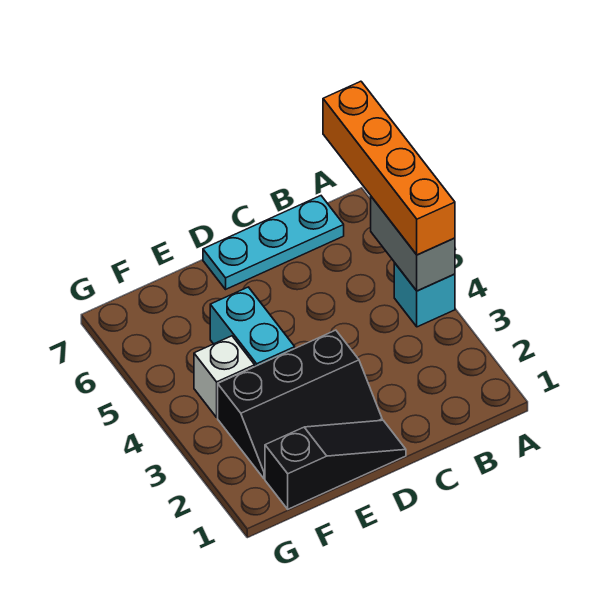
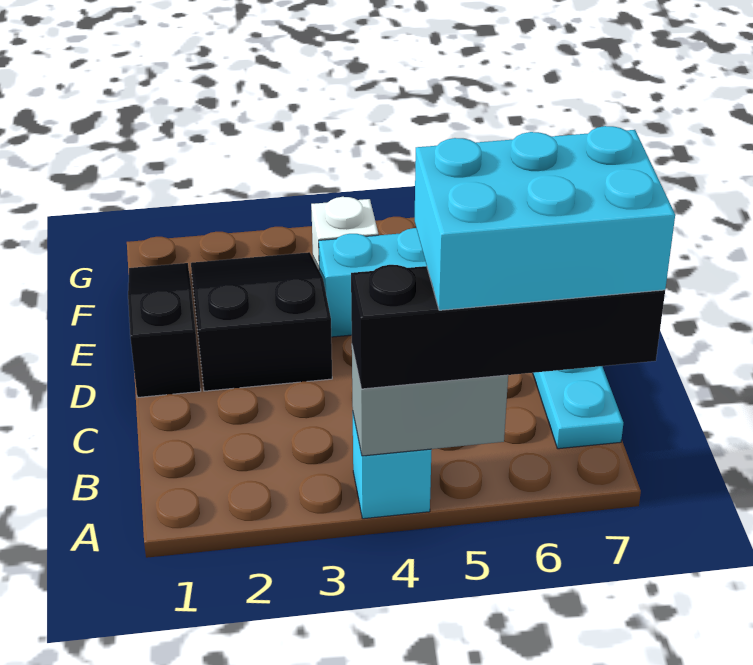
orange 1x4 brick [323,81,455,255] -> black 1x4 brick [351,265,665,389]
none -> cyan 2x3 brick [414,126,675,310]
black 1x3 slope [265,420,406,509] -> black 1x3 slope turned to [128,263,201,397]
black 2x3 slope [218,330,382,479] -> black 2x3 slope turned to [191,252,332,391]

